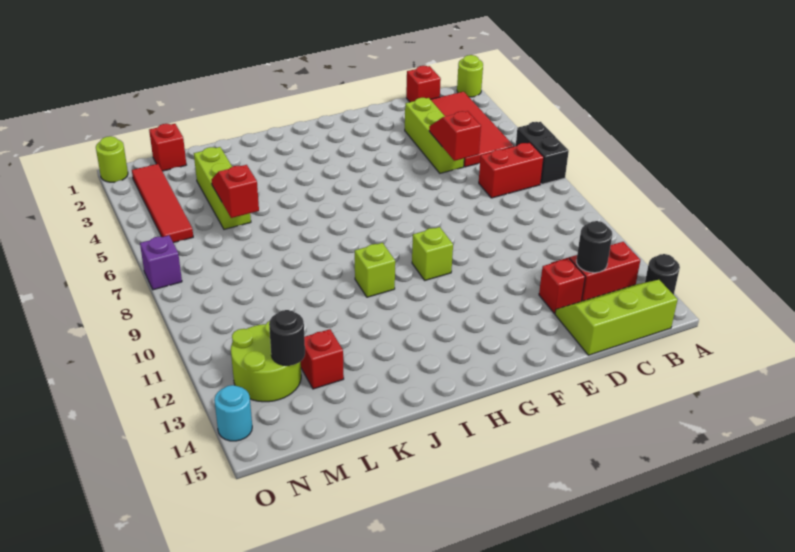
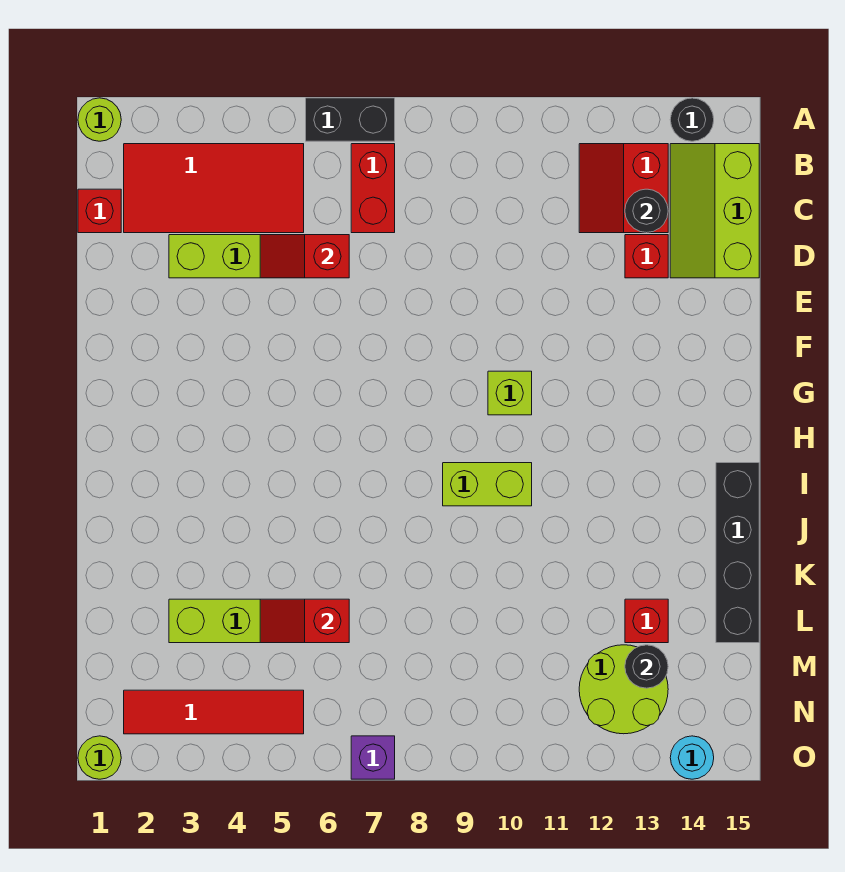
lime 1x1 brick [355,243,395,297] -> lime 1x2 brick [443,463,532,506]
none -> black 1x4 brick [716,463,759,643]
red 1x1 brick [149,124,186,171] -> none

